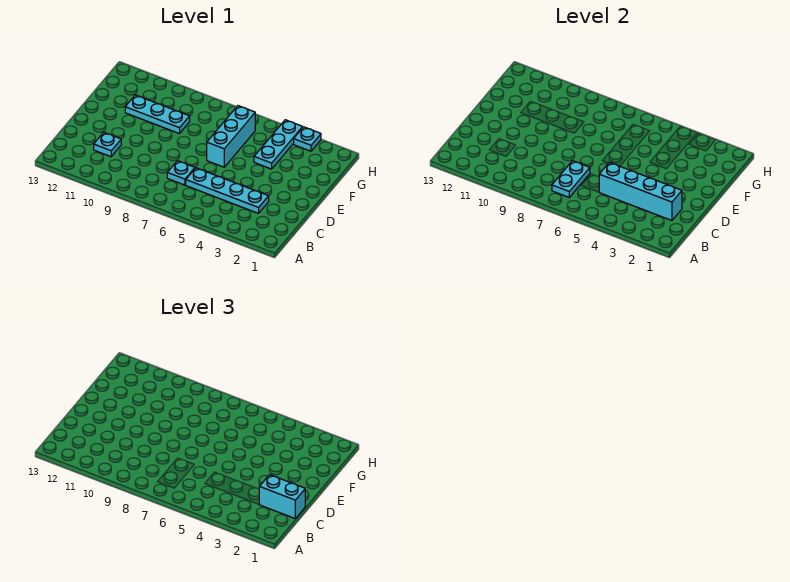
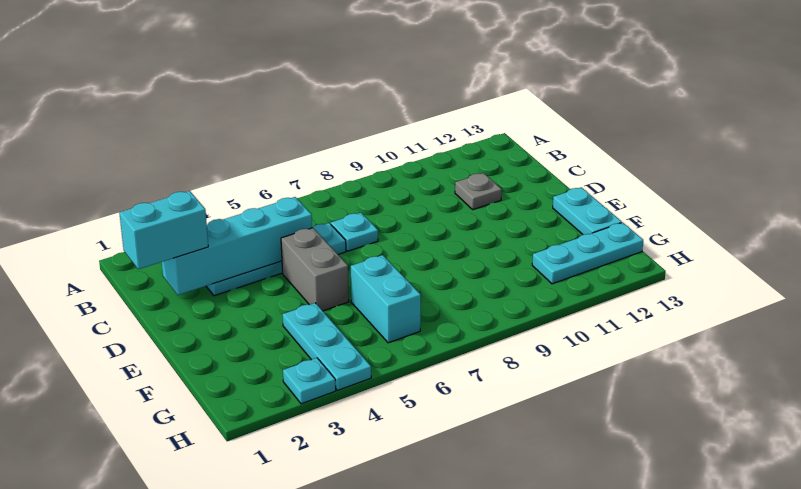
cyan 1x2 plate [552,161,590,197] -> cyan 1x2 plate moved to [553,187,622,235]
cyan 1x1 plate [94,133,121,157] -> grey 1x1 plate [455,173,502,210]
none -> grey 1x2 brick [281,228,349,311]
cyan 1x3 brick [207,106,255,167] -> cyan 1x2 brick [351,255,421,343]
cyan 1x3 plate [125,95,190,134] -> cyan 1x3 plate moved to [532,223,643,284]

